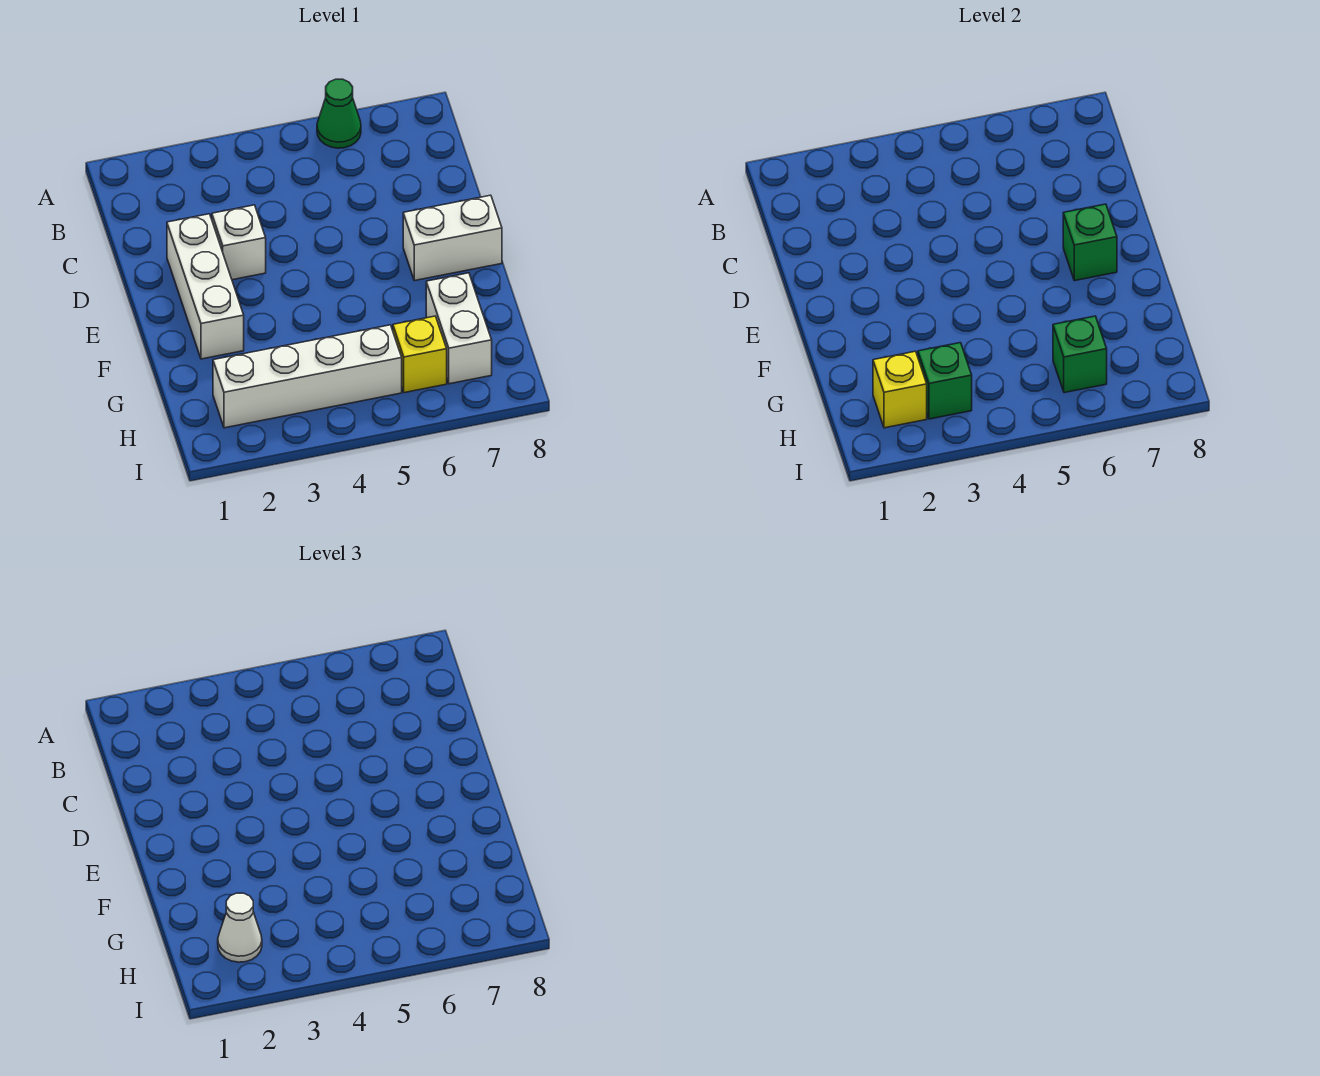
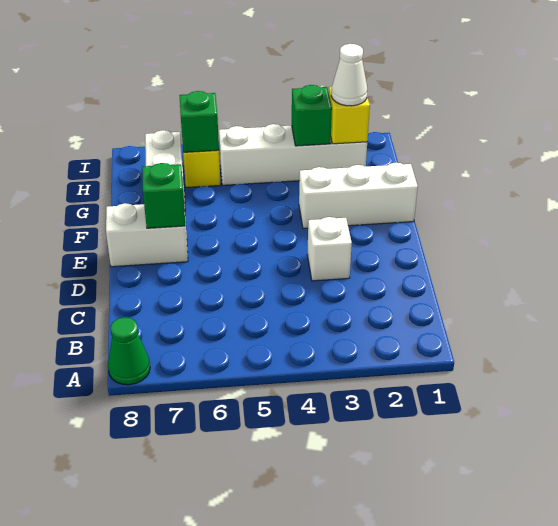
green 1x1 cone [317,79,361,148] -> green 1x1 cone moved to [108,317,150,385]
white 1x3 brick [167,214,244,359] -> white 1x3 brick turned to [299,163,418,228]

